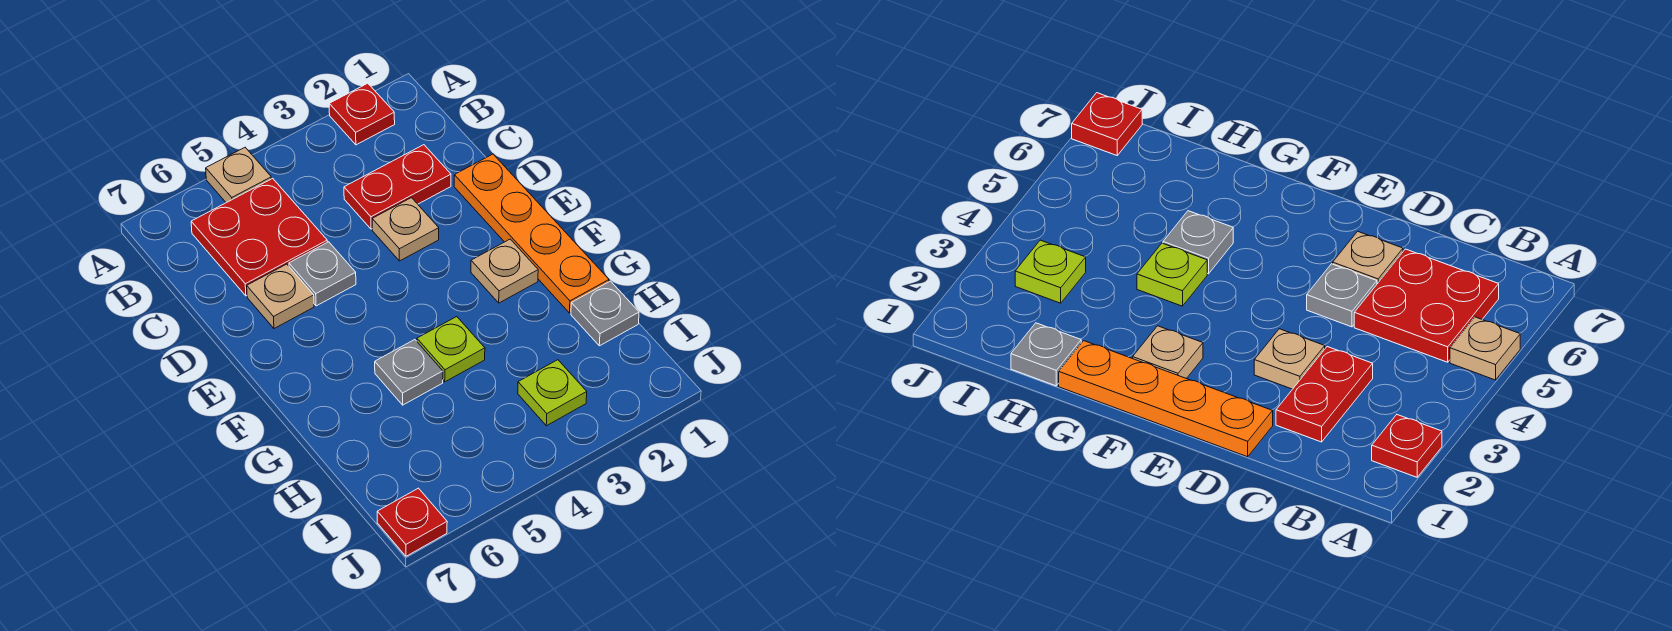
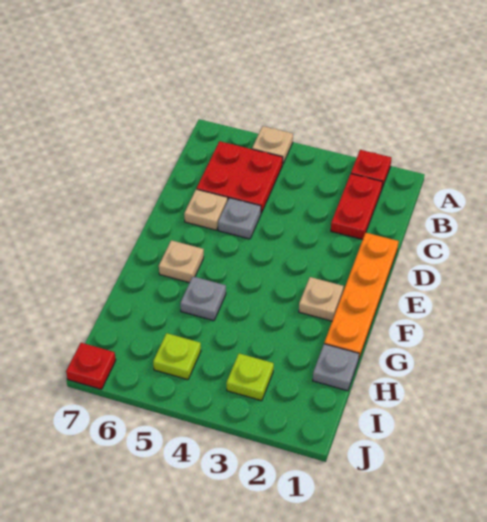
red 1x2 plate [344,145,451,229] -> red 1x2 plate turned to [331,174,382,240]
tan 1x1 plate [372,198,439,261] -> tan 1x1 plate moved to [159,240,204,283]
lime 1x1 plate [417,317,485,382] -> lime 1x1 plate moved to [153,333,201,380]

